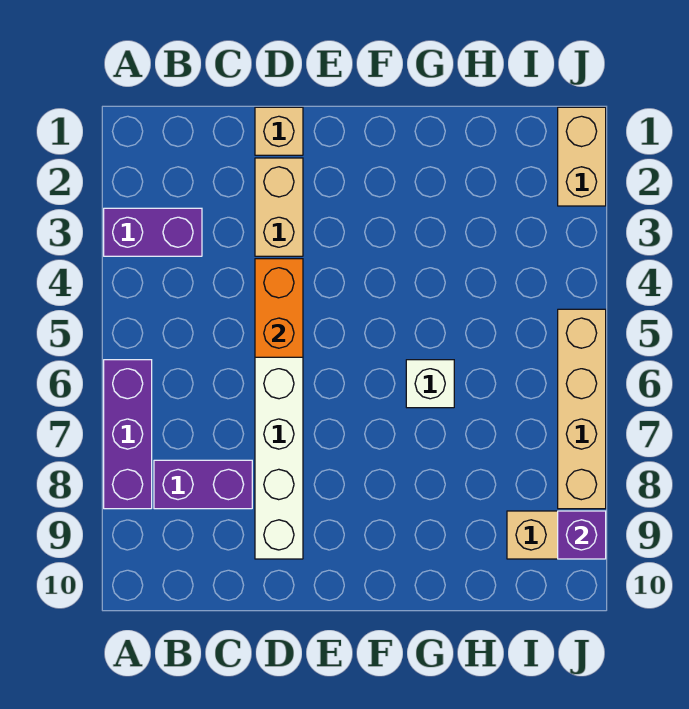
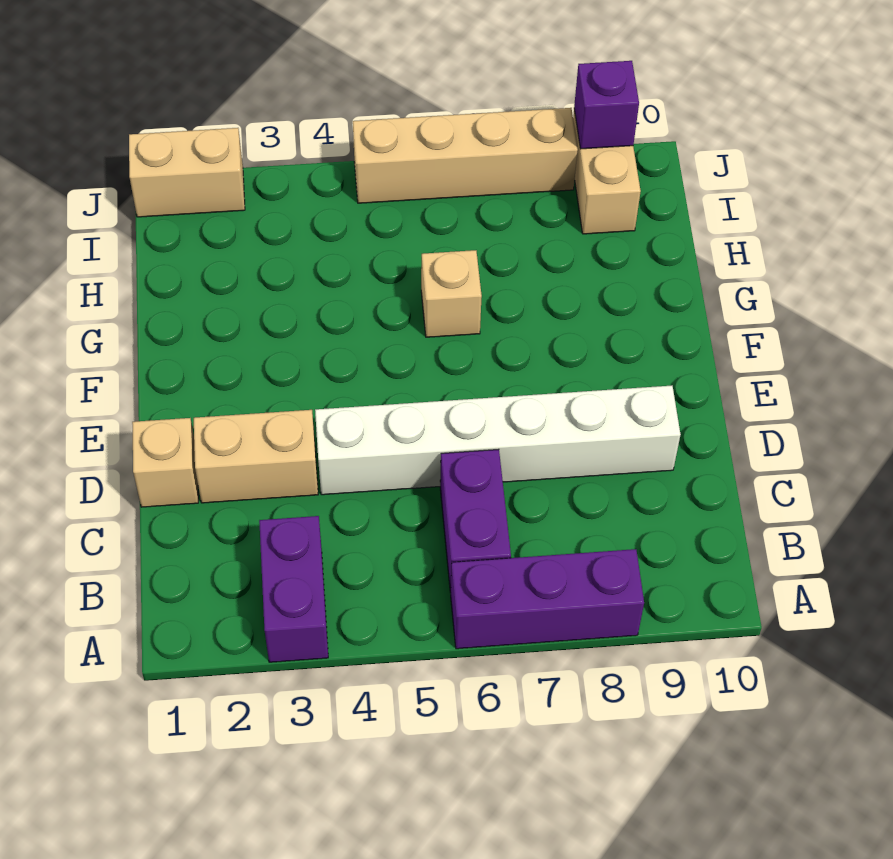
purple 1x2 brick [154,460,252,509] -> purple 1x2 brick moved to [440,449,511,593]
orange 1x2 brick [255,259,303,357] -> none
white 1x1 brick [406,360,454,408] -> tan 1x1 brick [421,250,482,337]

